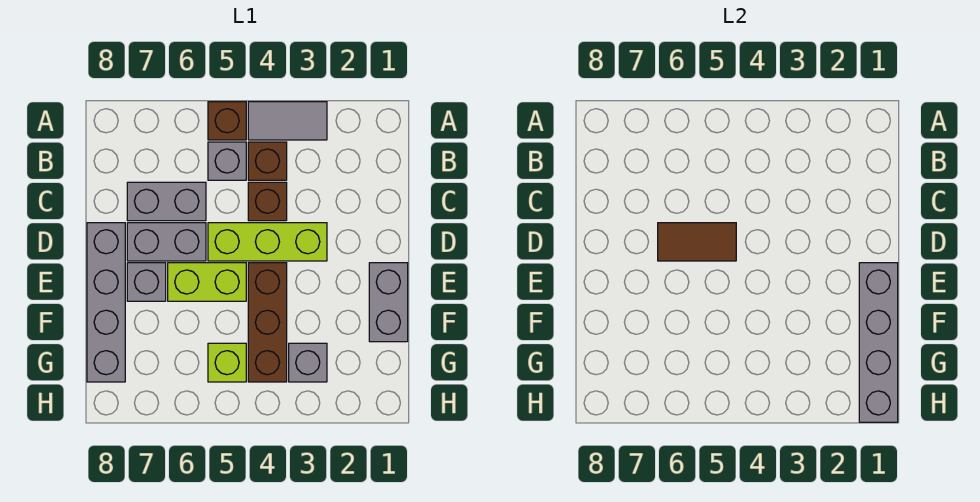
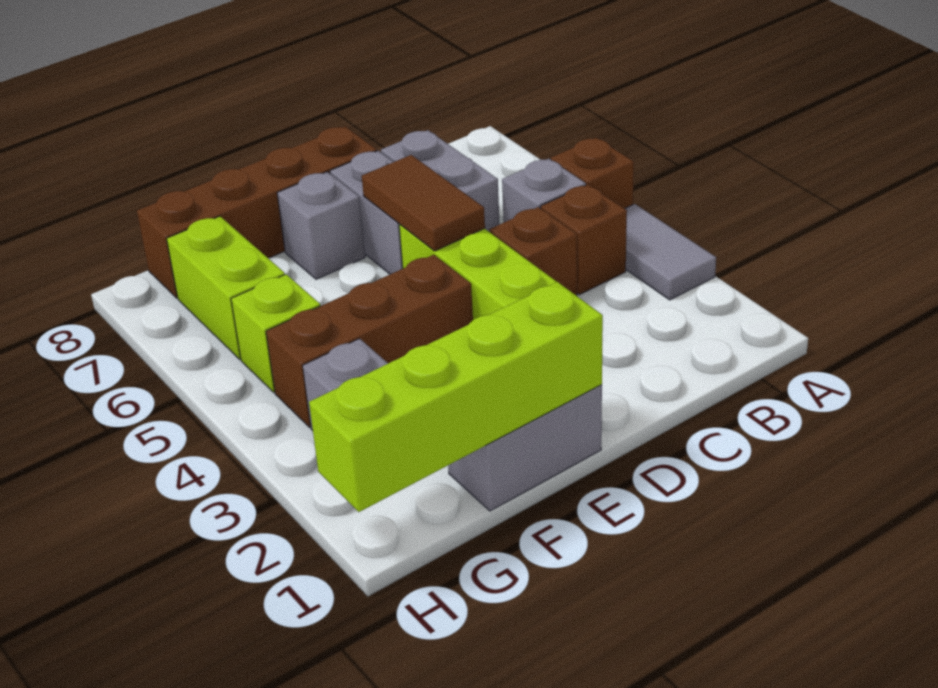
grey 1x4 brick [87,223,125,382] -> brown 1x4 brick [137,126,377,298]
grey 1x4 brick [859,263,898,422] -> lime 1x4 brick [309,282,603,512]
lime 1x2 brick [168,263,246,301] -> lime 1x2 brick moved to [167,216,285,359]

